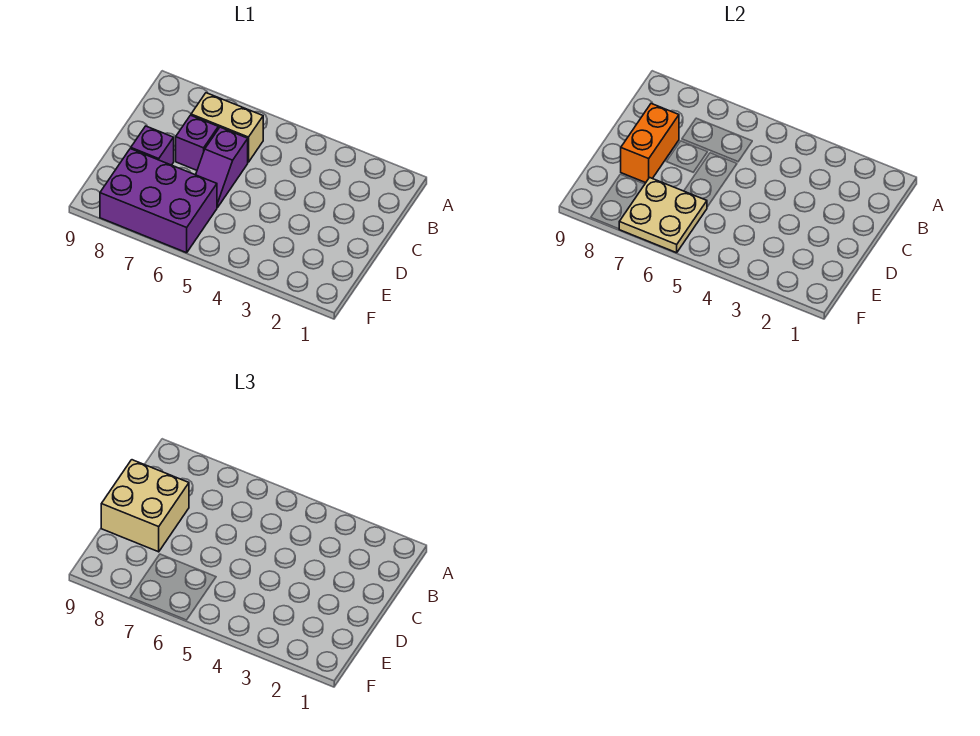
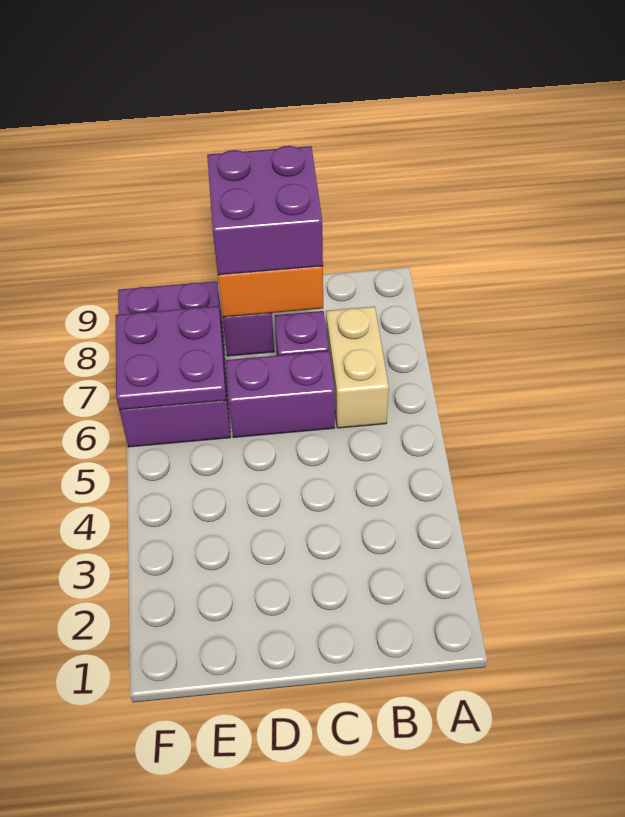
purple 1x2 slope [196,127,248,207] -> purple 1x2 brick [226,351,335,438]
tan 2x2 brick [101,460,189,552] -> purple 2x2 brick [207,146,323,275]
tan 2x2 plate [619,178,707,253] -> purple 2x2 plate [116,306,226,410]

